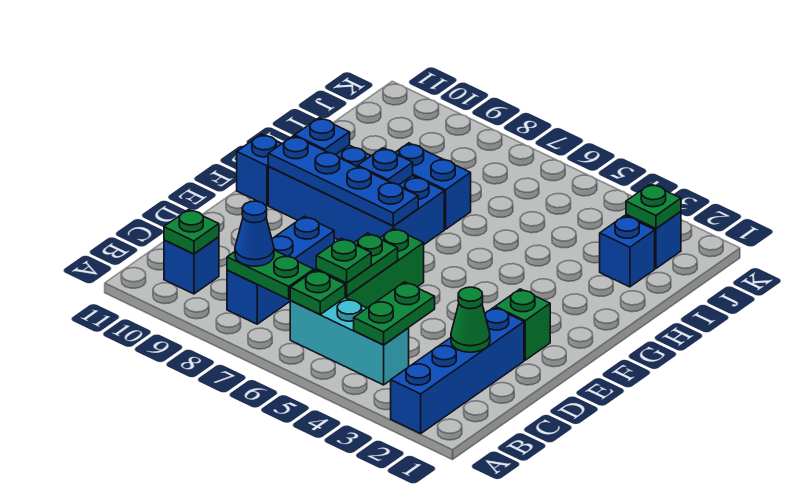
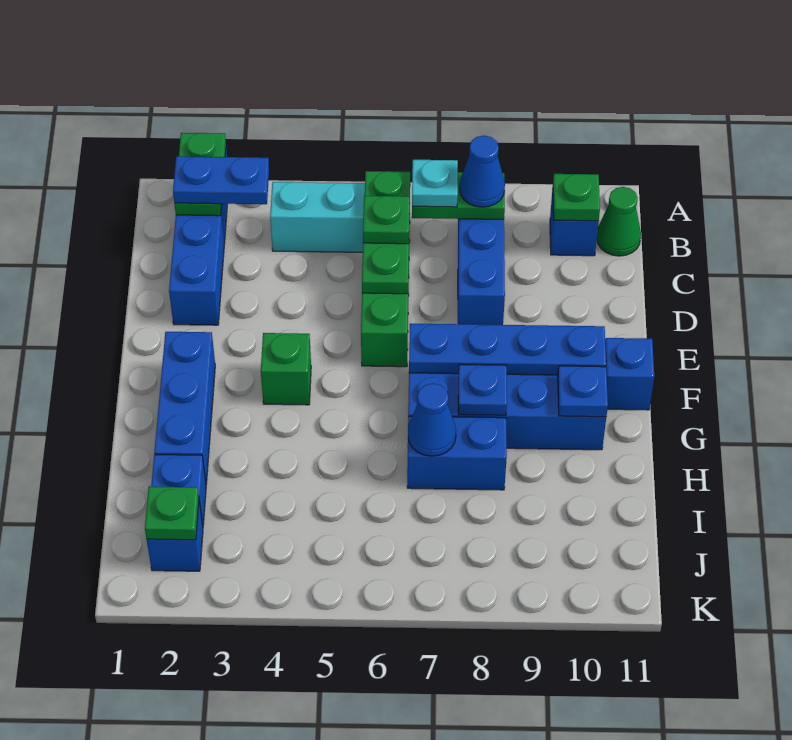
none -> blue 1x2 plate [173,156,269,204]
green 1x2 plate [354,282,435,345] -> green 1x2 plate moved to [174,133,226,216]
none -> cyan 1x1 plate [412,160,458,207]
green 1x1 cone [451,287,490,352] -> green 1x1 cone moved to [597,187,641,256]
green 1x1 brick [495,289,550,360] -> green 1x1 brick moved to [261,333,311,405]
none -> blue 1x3 brick [154,332,215,484]
none -> blue 1x1 cone [408,383,456,456]

